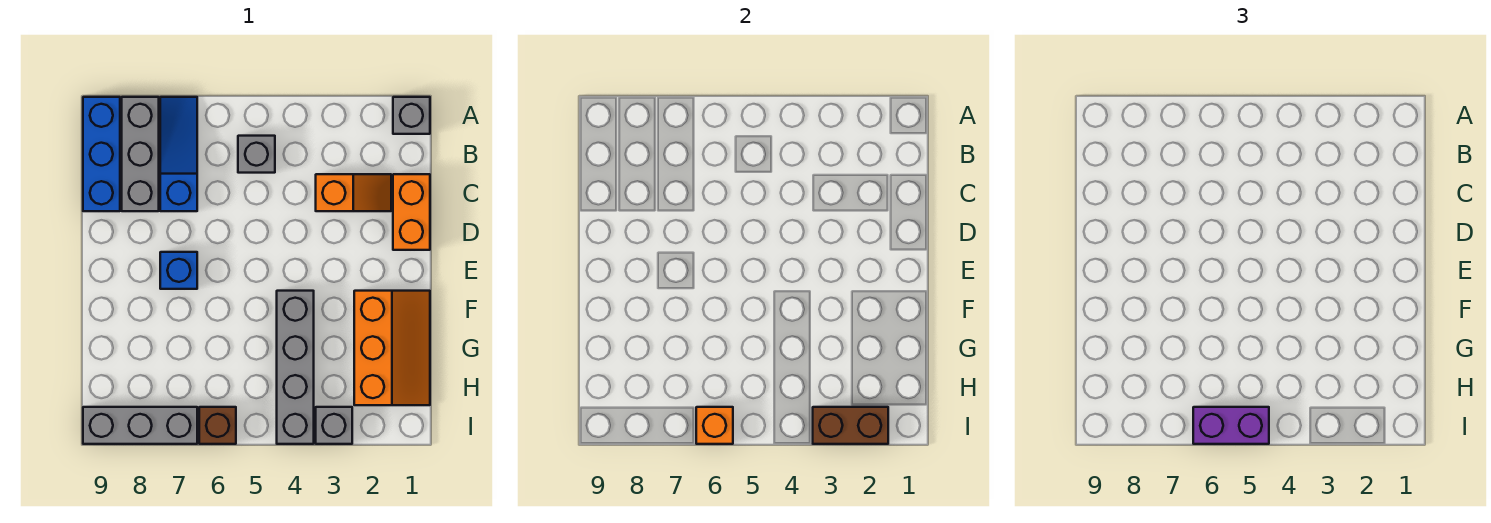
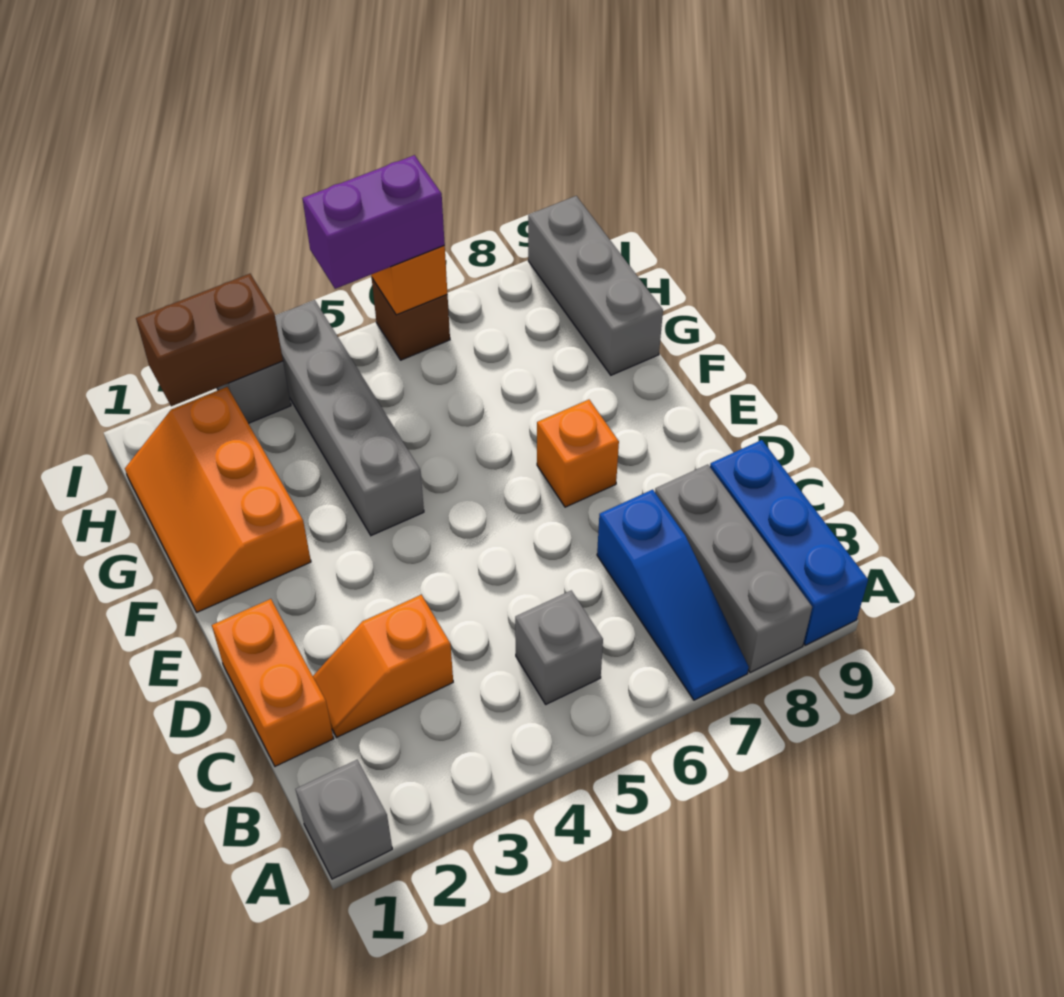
blue 1x1 brick [160,252,197,289] -> orange 1x1 brick [537,400,619,507]
grey 1x3 brick [83,407,197,444] -> grey 1x3 brick turned to [528,196,663,375]

